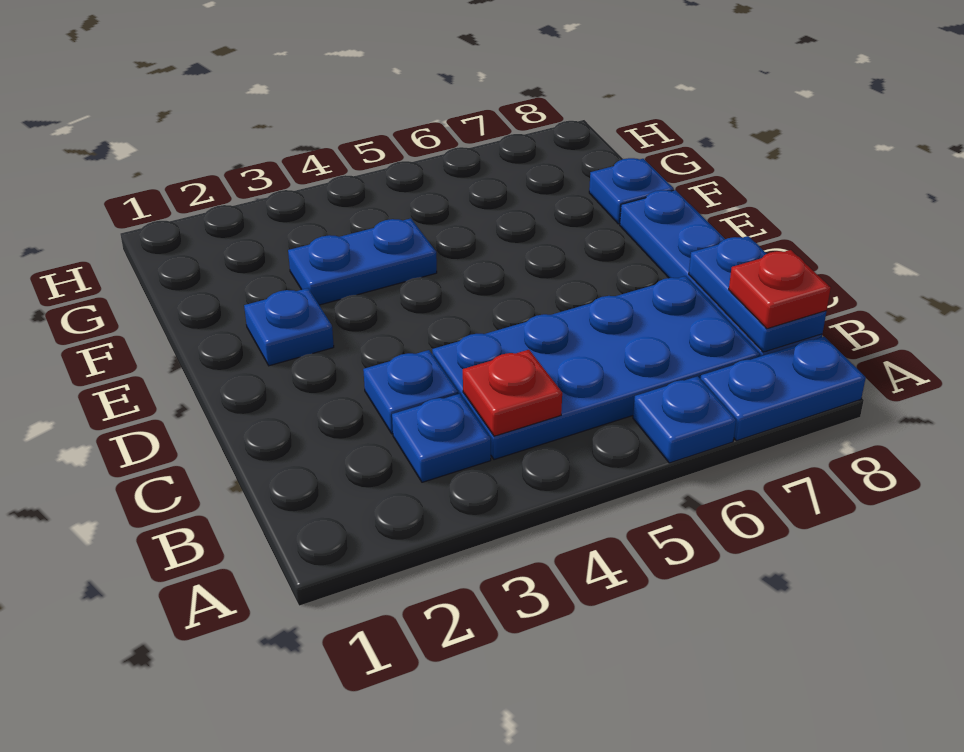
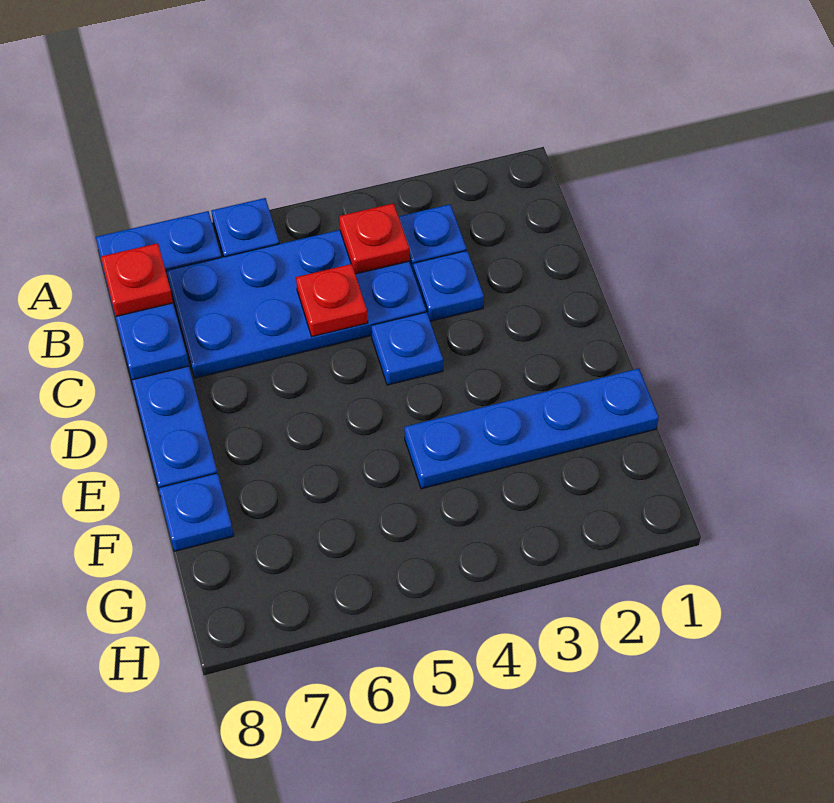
none -> red 1x1 plate [296,264,368,336]
blue 1x1 plate [244,288,334,366] -> blue 1x1 plate moved to [371,312,443,385]
blue 1x2 plate [288,218,437,305] -> blue 1x4 plate [404,369,659,489]

